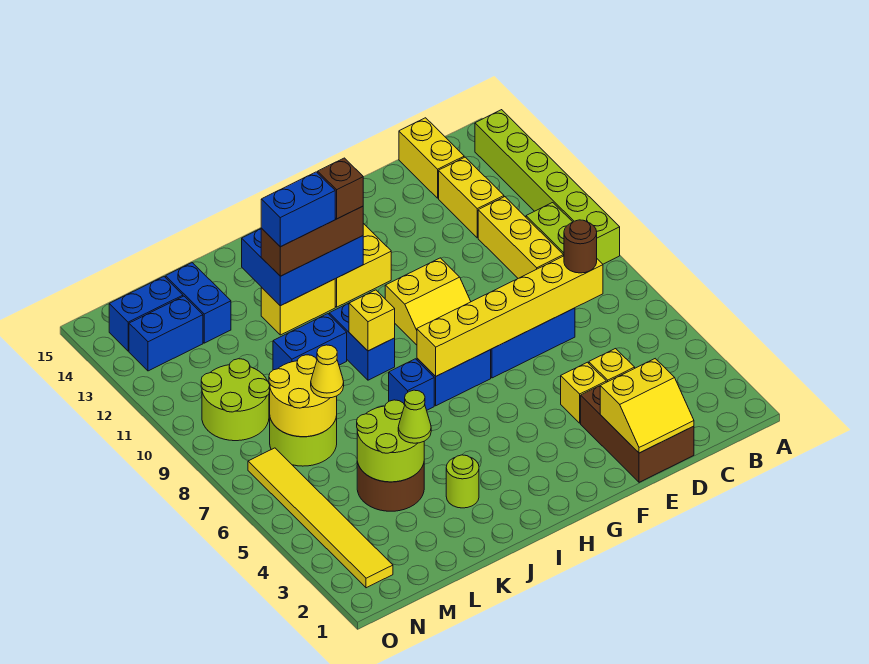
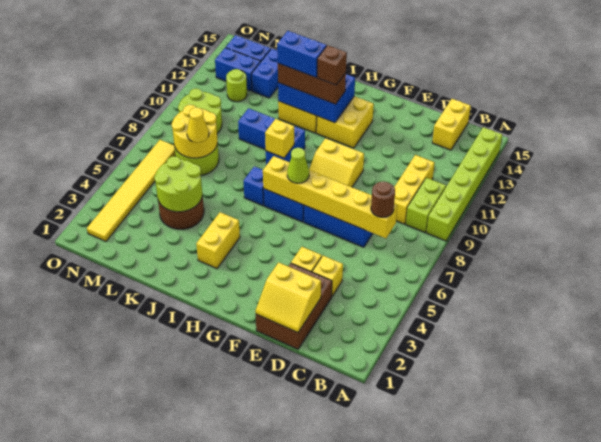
yellow 1x2 brick [439,157,504,238] -> yellow 1x2 brick moved to [196,212,240,269]
lime 1x1 round brick [446,455,479,508] -> lime 1x1 round brick moved to [226,69,247,102]
lime 1x1 cone [398,390,431,443] -> lime 1x1 cone moved to [287,148,309,183]

